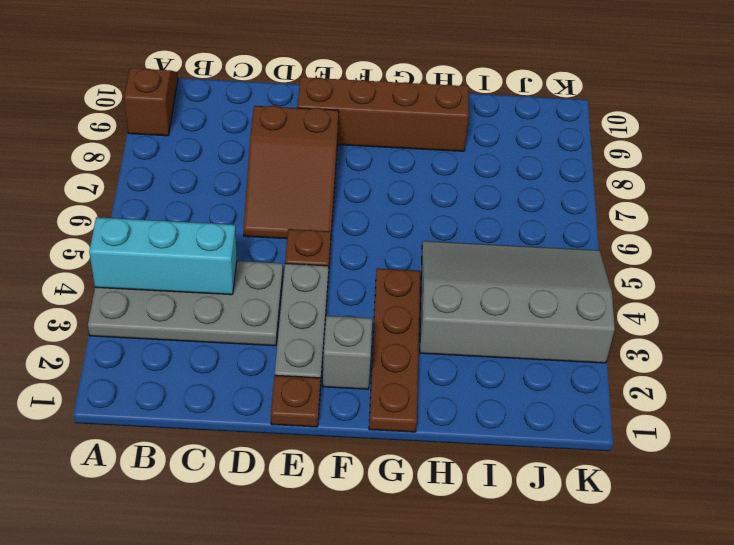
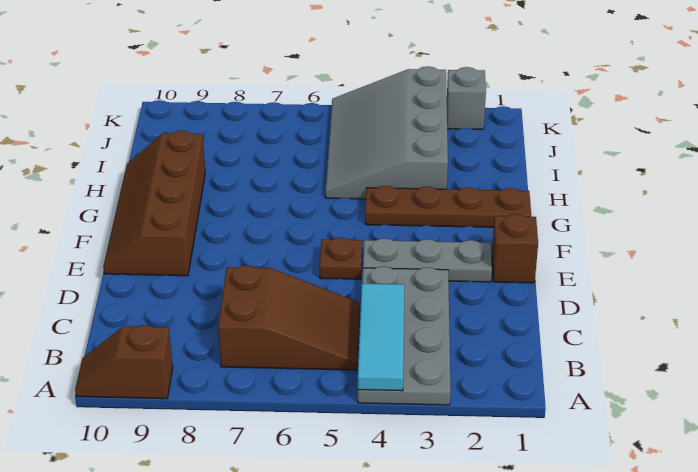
cyan 1x3 brick [89,217,237,295] -> cyan 1x3 tile [358,283,404,391]
brown 2x3 slope [244,106,339,239] -> brown 2x3 slope moved to [218,265,360,370]
brown 1x1 plate [271,375,321,427] -> brown 1x1 brick [492,214,538,283]
grey 1x1 brick [323,316,372,389] -> grey 1x1 brick moved to [447,67,486,129]

